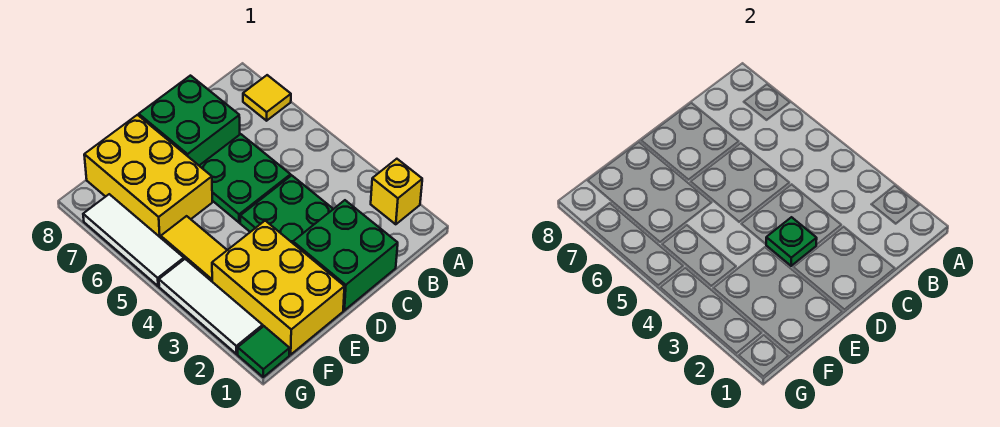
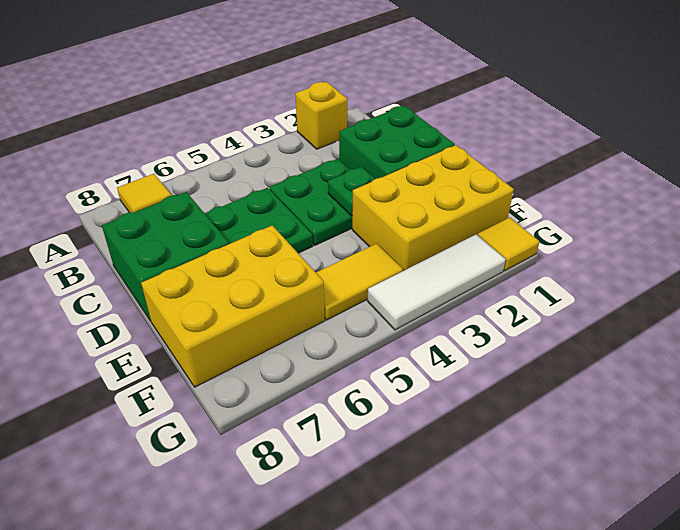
green 1x1 tile [238,326,290,377] -> yellow 1x1 tile [478,218,539,271]
white 1x3 tile [83,194,184,286] -> none

